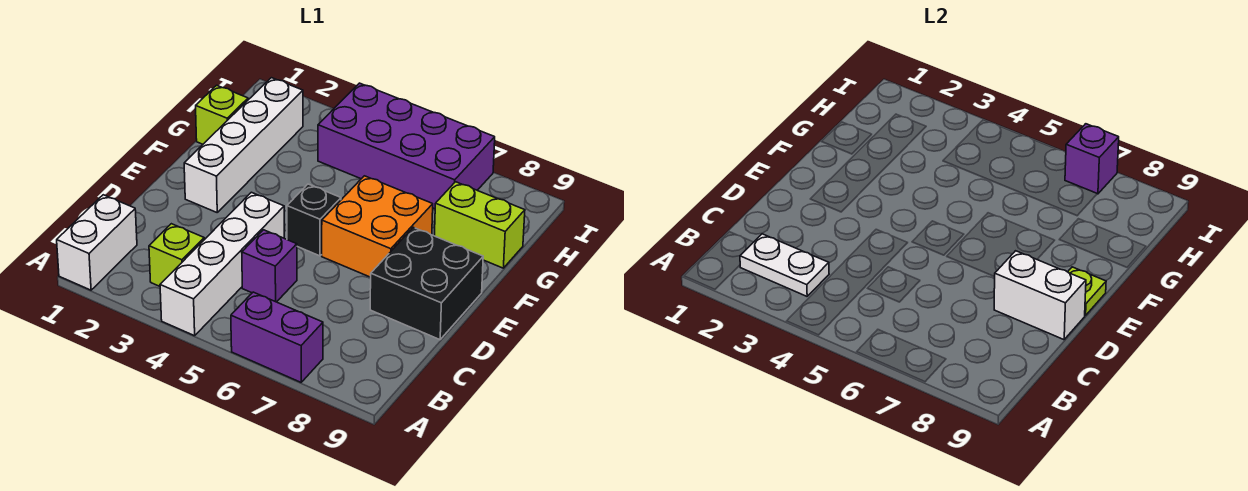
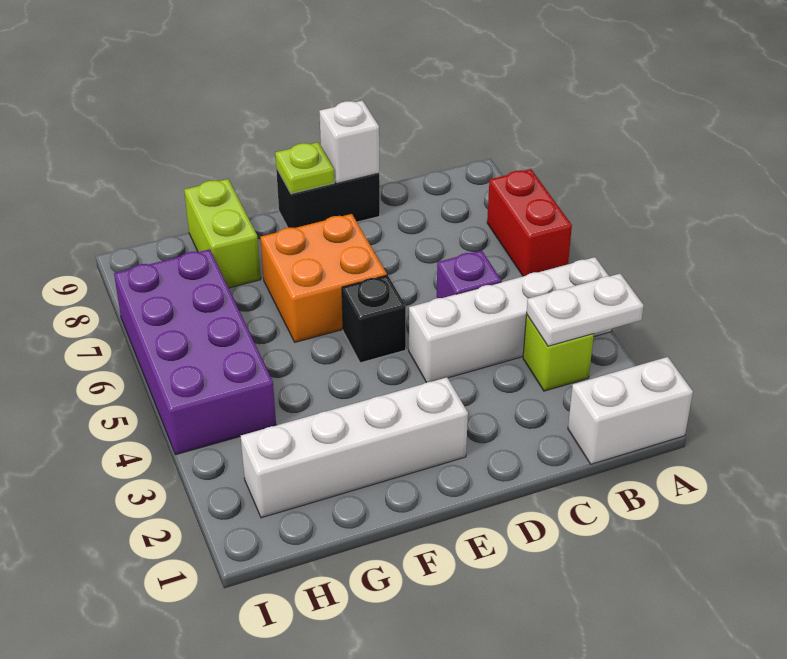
purple 1x2 brick [231,292,323,382] -> red 1x2 brick [487,169,572,276]
white 1x2 plate [740,234,829,296] -> white 1x2 plate turned to [527,274,644,346]
black 2x2 brick [370,227,483,340] -> black 1x2 brick [276,168,380,228]
white 1x2 brick [994,251,1086,340] -> white 1x1 brick [319,101,379,182]
lime 1x1 brick [196,85,248,144] -> none
purple 1x1 brick [1065,124,1119,194] -> none

